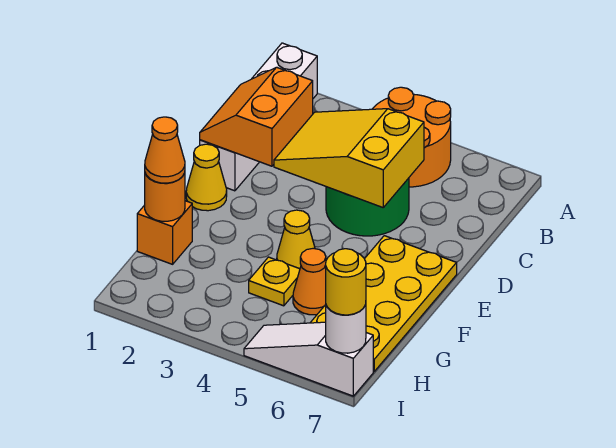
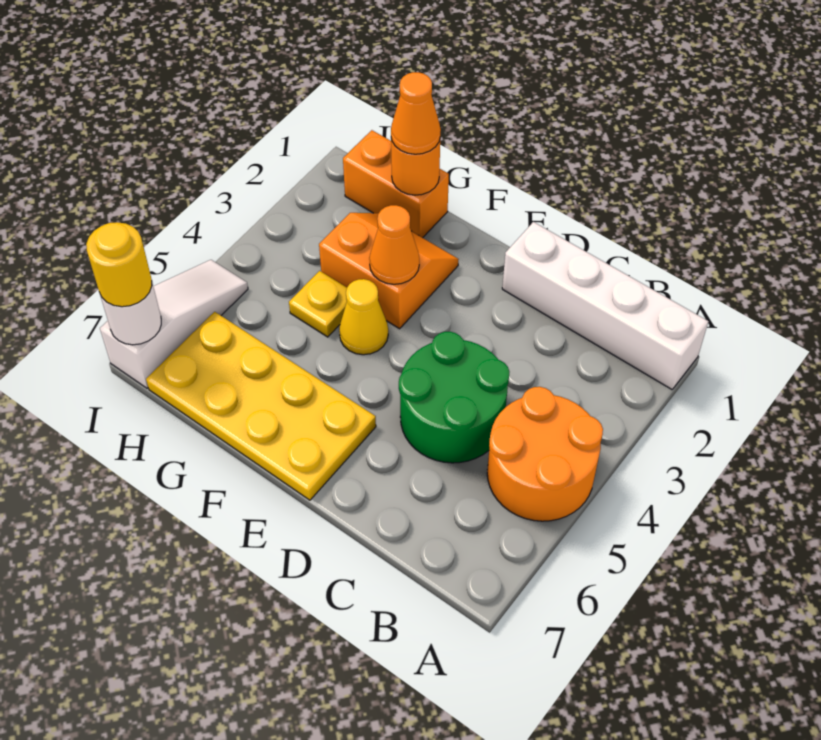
orange 2x2 slope [200,67,313,166] -> orange 2x2 slope moved to [319,213,459,329]
yellow 2x3 slope [274,109,424,207] -> none
yellow 1x1 cone [186,144,227,211] -> none
orange 1x1 brick [137,201,192,264] -> orange 1x2 brick [343,130,449,238]
orange 1x1 cone [293,248,326,315] -> orange 1x1 cone moved to [369,205,419,284]

